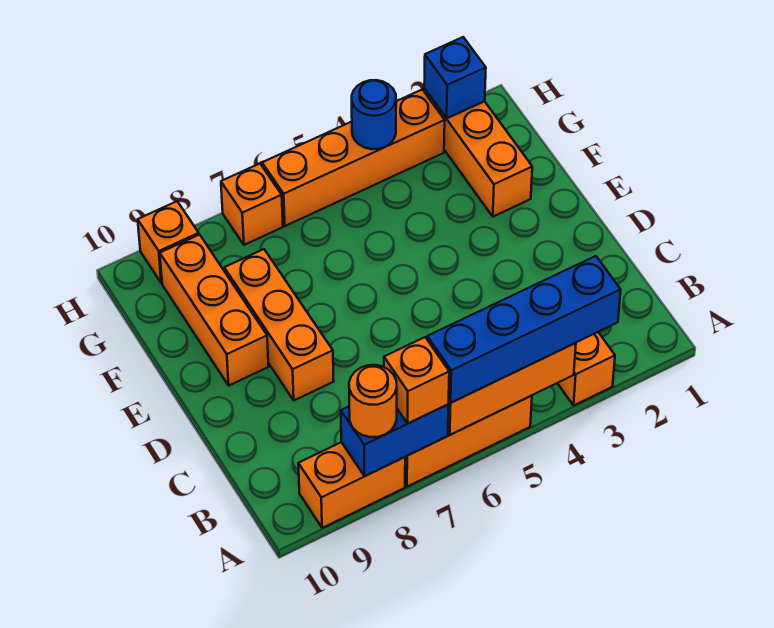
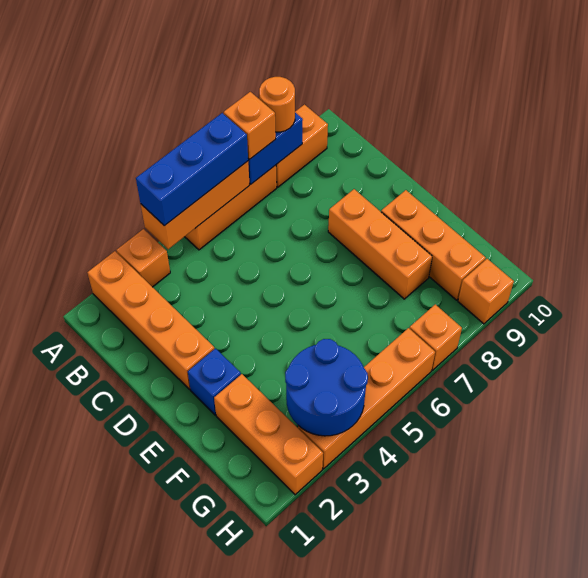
none -> orange 1x4 brick [87,251,214,390]
blue 1x4 brick [427,256,621,403] -> blue 1x3 brick [136,113,248,226]
blue 1x1 brick [424,37,486,118] -> blue 1x1 brick moved to [188,349,241,415]
blue 1x1 round brick [352,80,396,149] -> blue 2x2 round brick [285,339,368,436]

